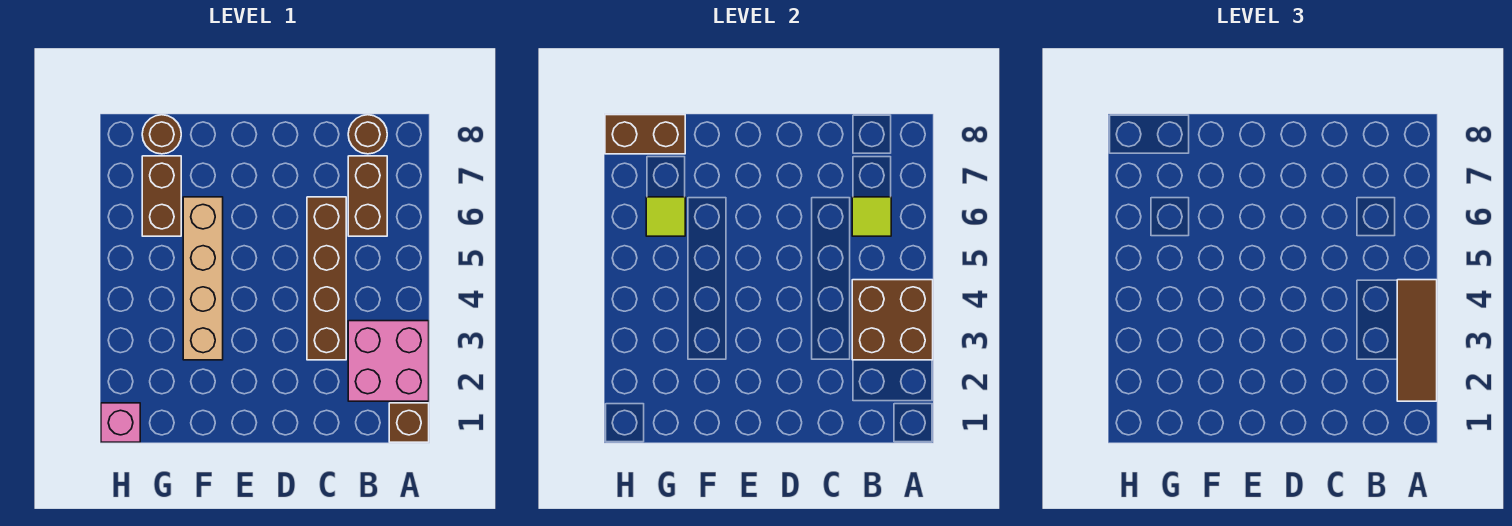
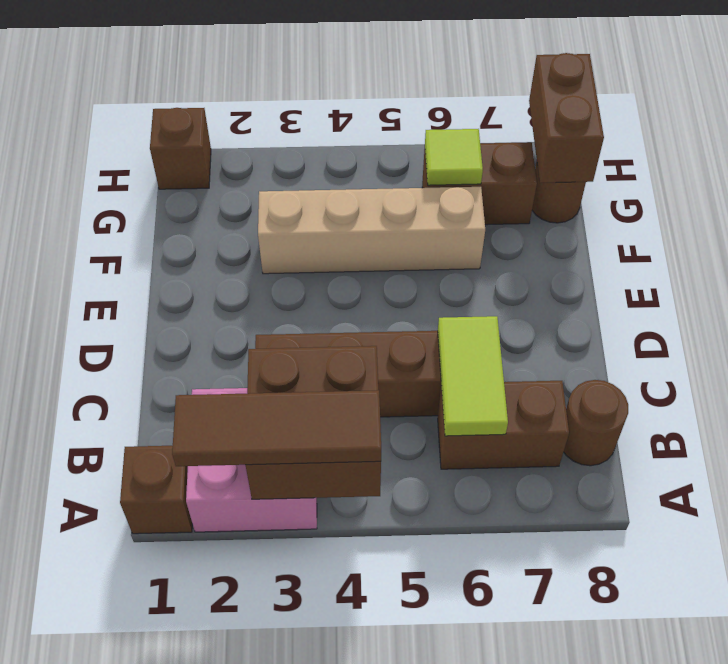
lime 1x1 tile [852,197,891,236] -> lime 1x2 tile [438,316,508,436]
pink 1x1 brick [101,403,140,442] -> brown 1x1 brick [150,108,211,189]

